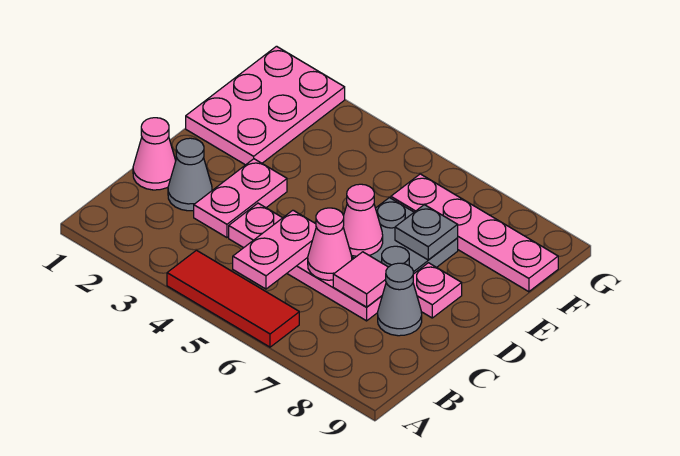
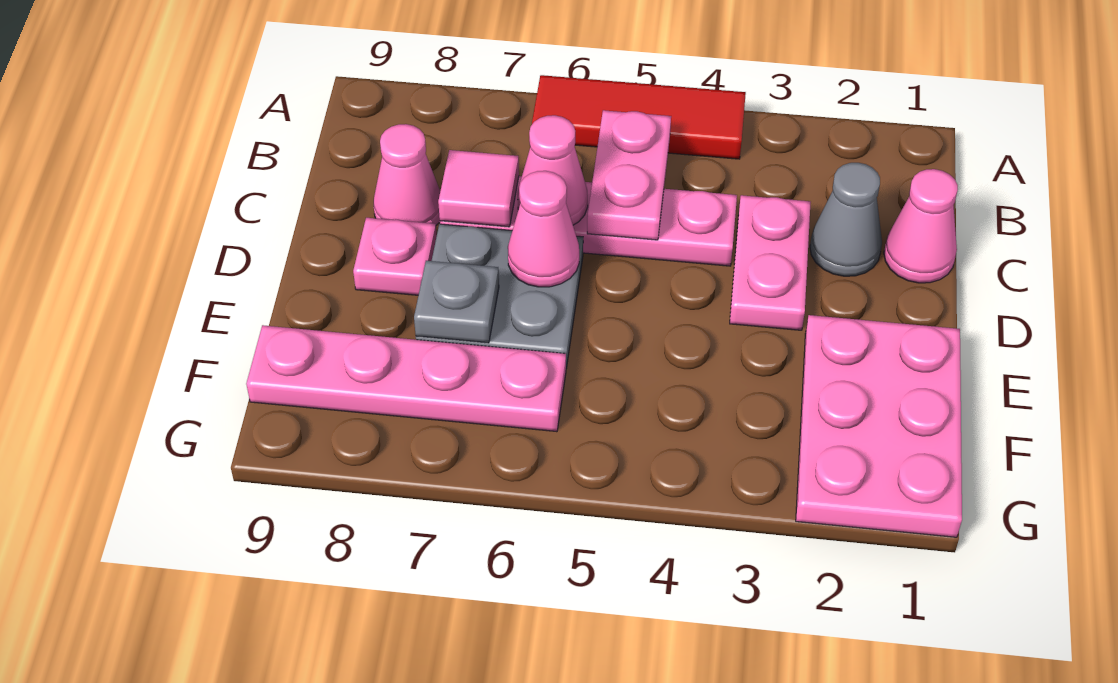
grey 1x1 cone [378,263,422,336] -> pink 1x1 cone [374,124,440,225]

